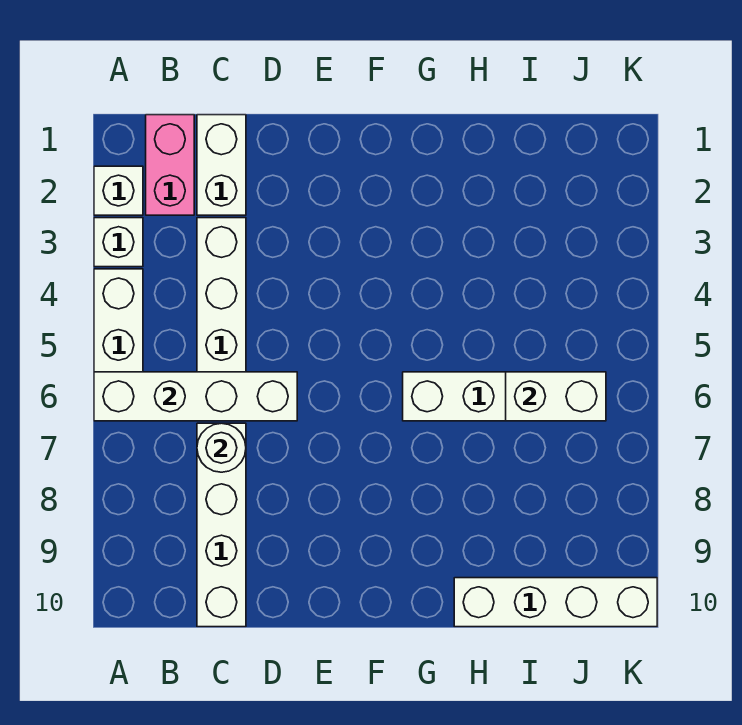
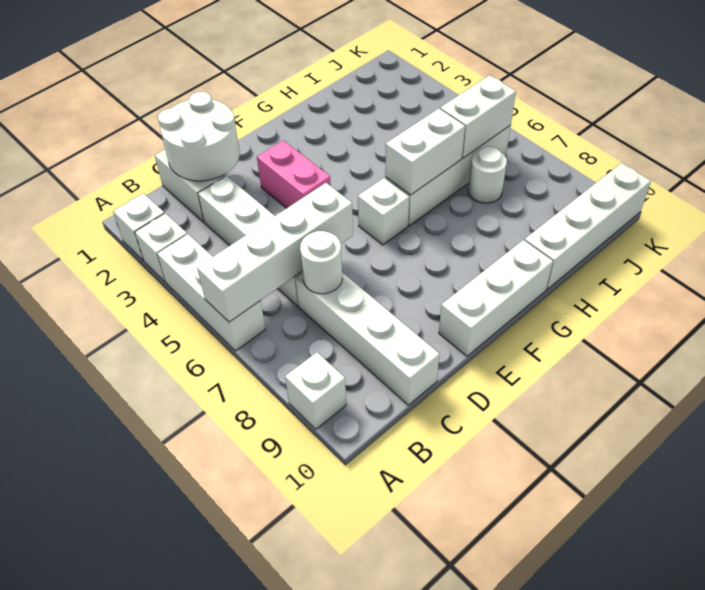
none -> white 1x1 brick [285,352,346,429]
pink 1x2 brick [146,115,194,215] -> pink 1x2 brick moved to [257,140,331,208]
none -> white 2x2 round brick [158,92,240,181]
none -> white 1x3 brick [439,240,553,356]
none -> white 1x1 brick [358,178,409,245]
none -> white 1x2 brick [385,109,465,195]
none -> white 1x1 round brick [468,147,507,203]

